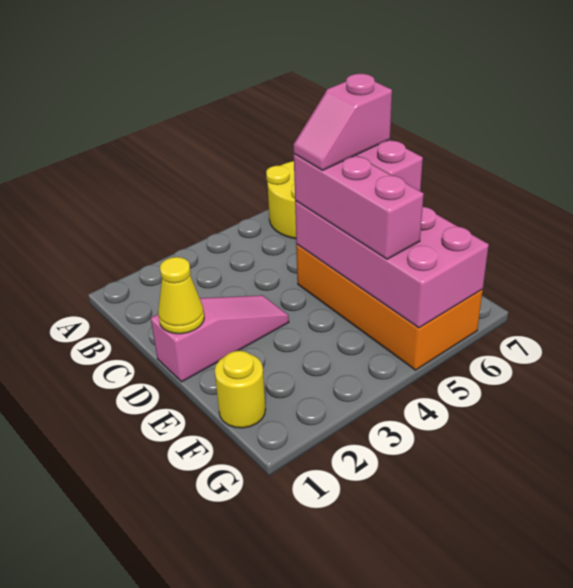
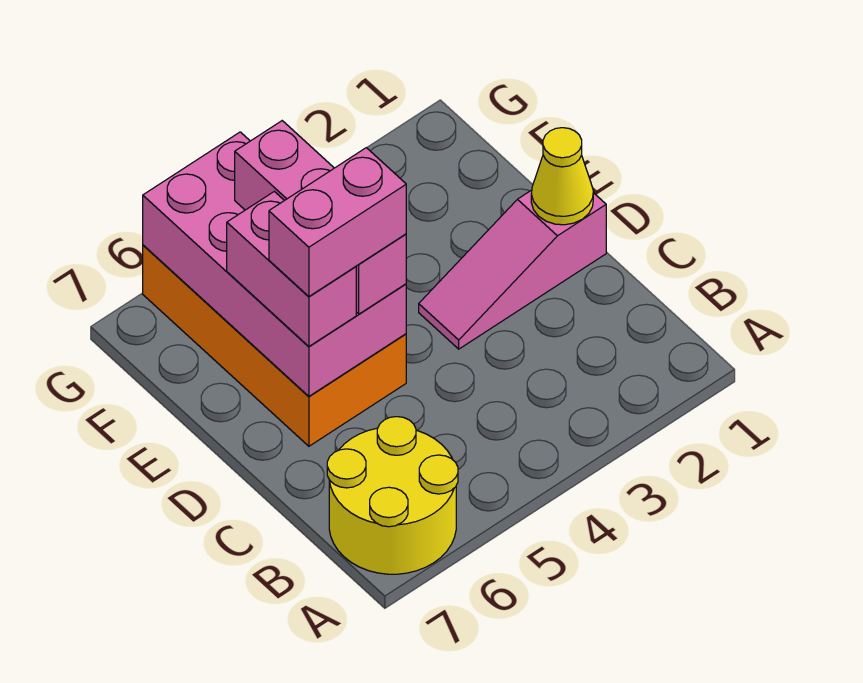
pink 1x2 slope [293,74,392,170] -> pink 1x2 brick [269,148,406,296]
yellow 1x1 round brick [215,351,266,428] -> none

